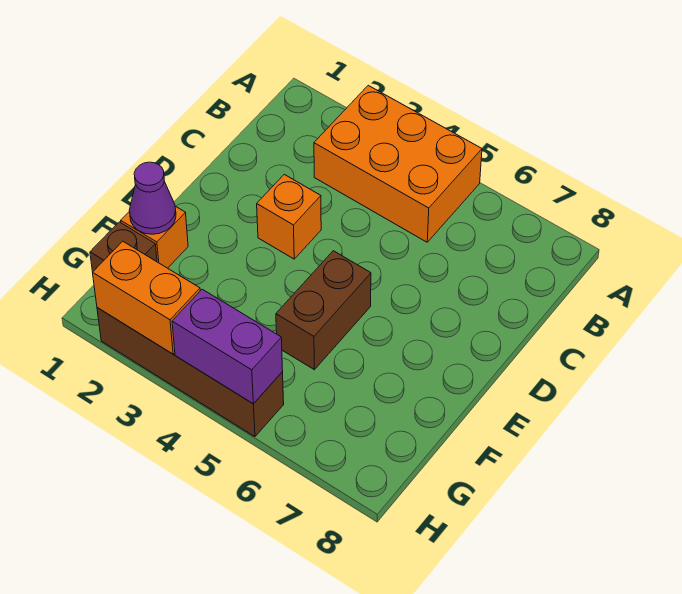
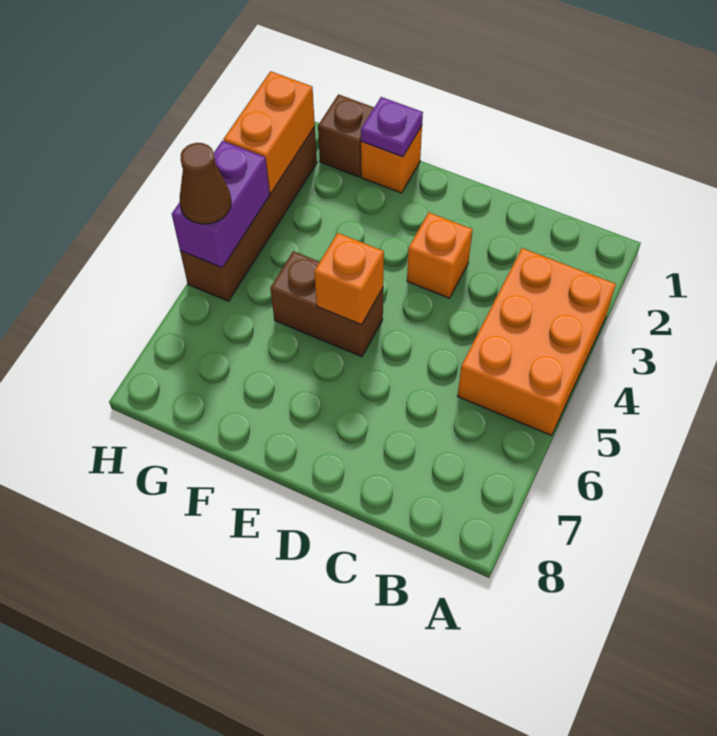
none -> orange 1x1 brick [314,233,384,325]
purple 1x1 cone [129,162,176,234] -> purple 1x1 plate [361,97,423,157]
none -> brown 1x1 cone [180,143,231,224]

